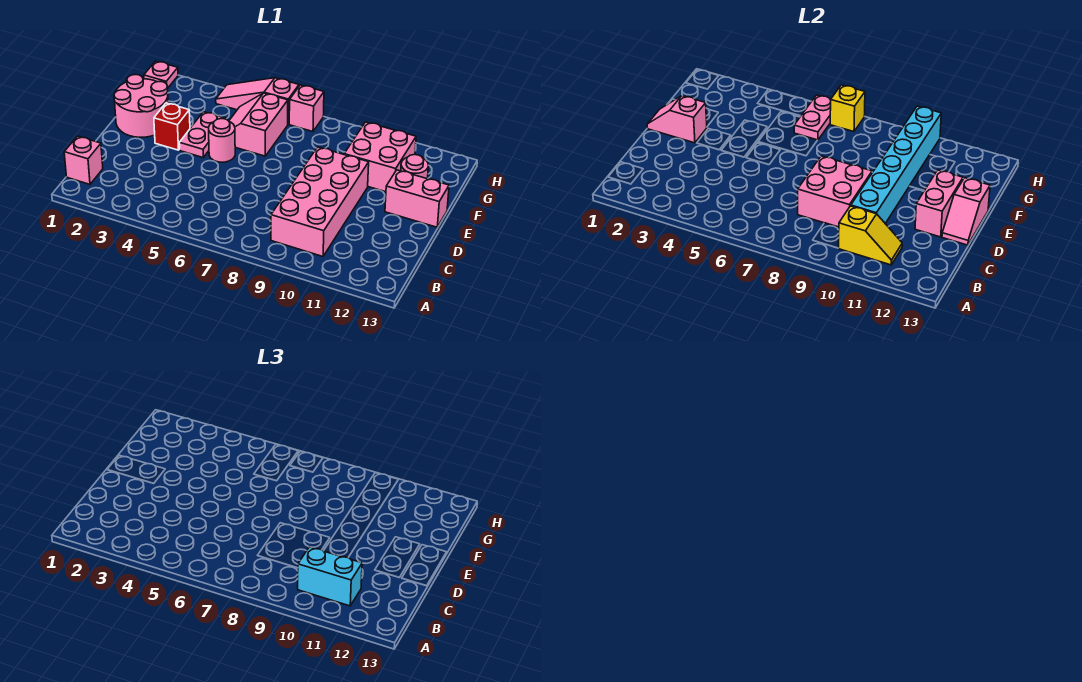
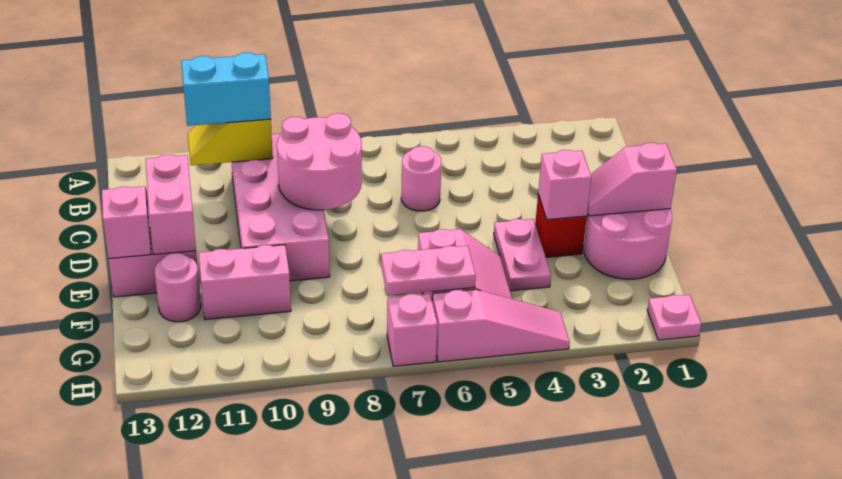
pink 1x1 brick [64,136,103,184] -> pink 1x1 brick moved to [538,150,591,220]
pink 2x2 brick [798,156,872,227] -> pink 2x2 round brick [277,113,362,210]
cyan 1x6 brick [851,106,941,223] -> none
pink 1x2 slope [647,96,707,143] -> pink 1x2 slope turned to [587,143,677,216]
pink 1x1 round brick [208,119,235,162] -> pink 1x1 round brick moved to [401,146,441,211]
pink 2x2 brick [344,122,416,192] -> pink 1x2 brick [199,245,291,320]
pink 1x2 plate [794,95,831,140] -> pink 1x2 plate turned to [381,246,476,296]
yellow 1x1 brick [830,85,865,132] -> none

